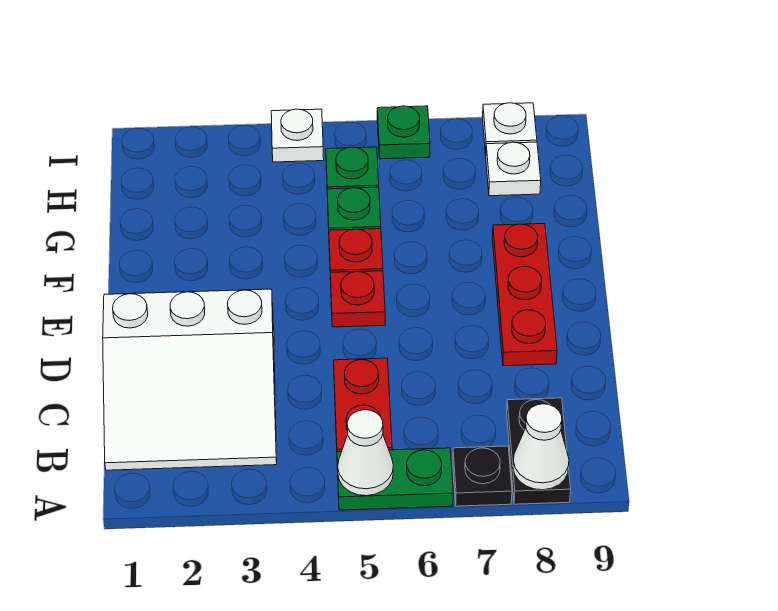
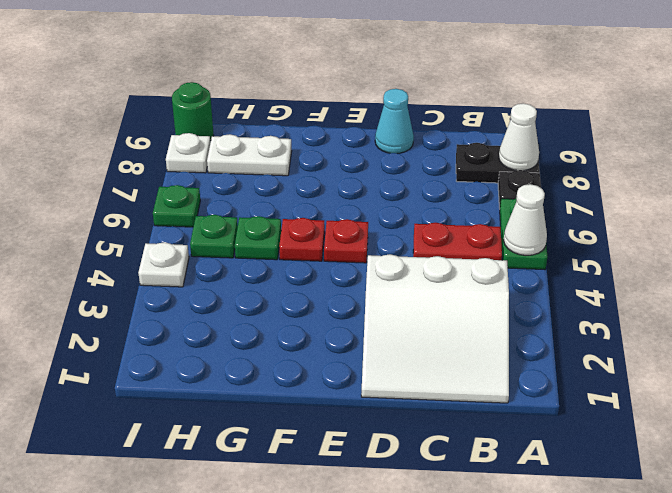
white 3x3 slope [103,289,277,470] -> white 3x3 slope turned to [361,254,509,403]
red 1x3 plate [492,224,557,366] -> none
none -> cyan 1x1 cone [375,89,414,153]
white 1x1 plate [486,142,541,196] -> white 1x2 plate [207,134,292,176]
none -> green 1x1 round brick [172,82,214,141]

